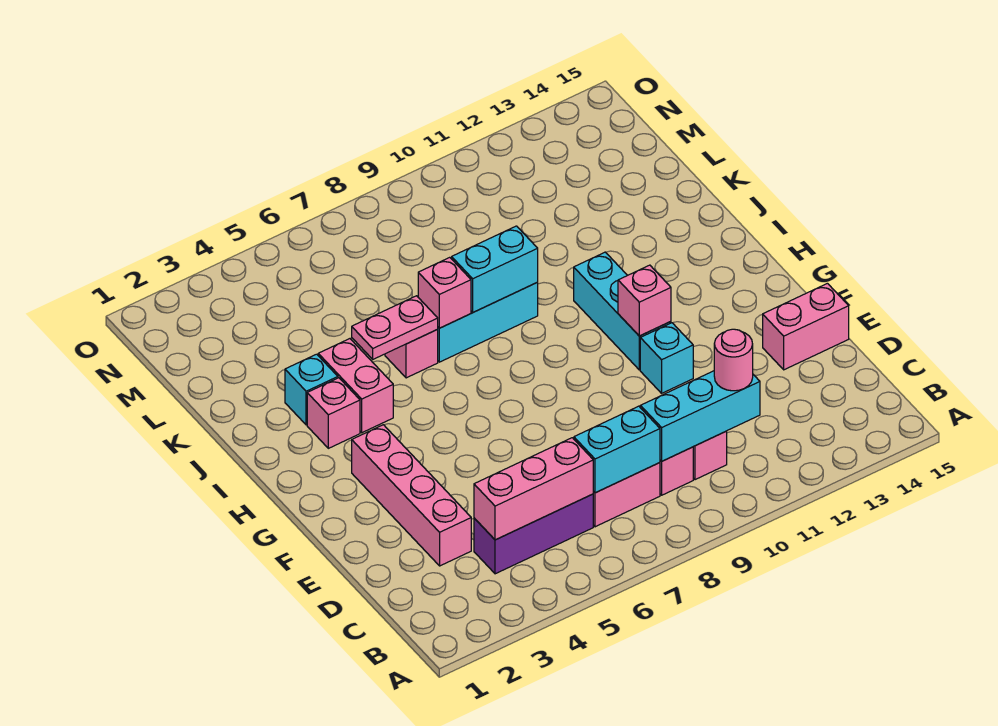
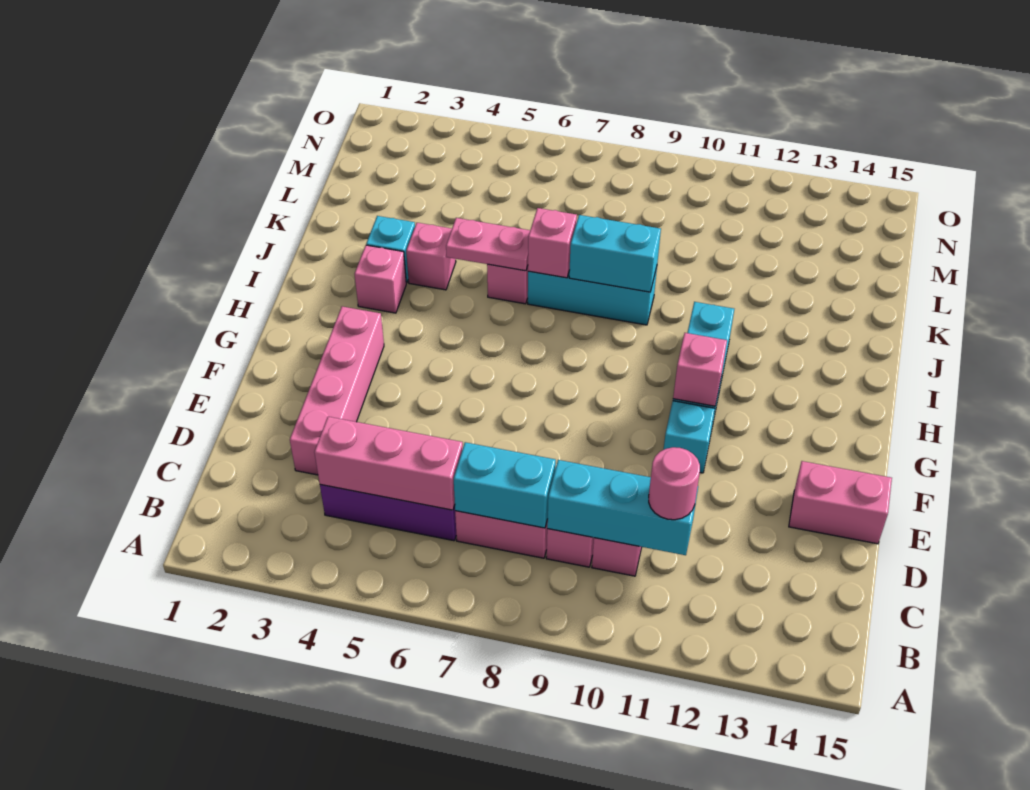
pink 1x2 brick [318,339,393,433] -> pink 1x1 brick [406,223,456,290]

